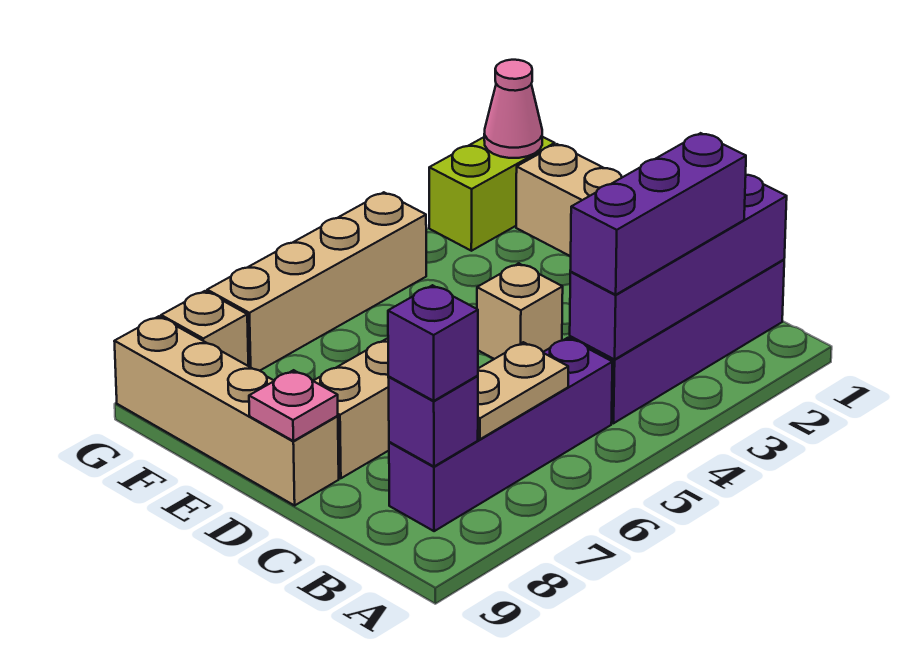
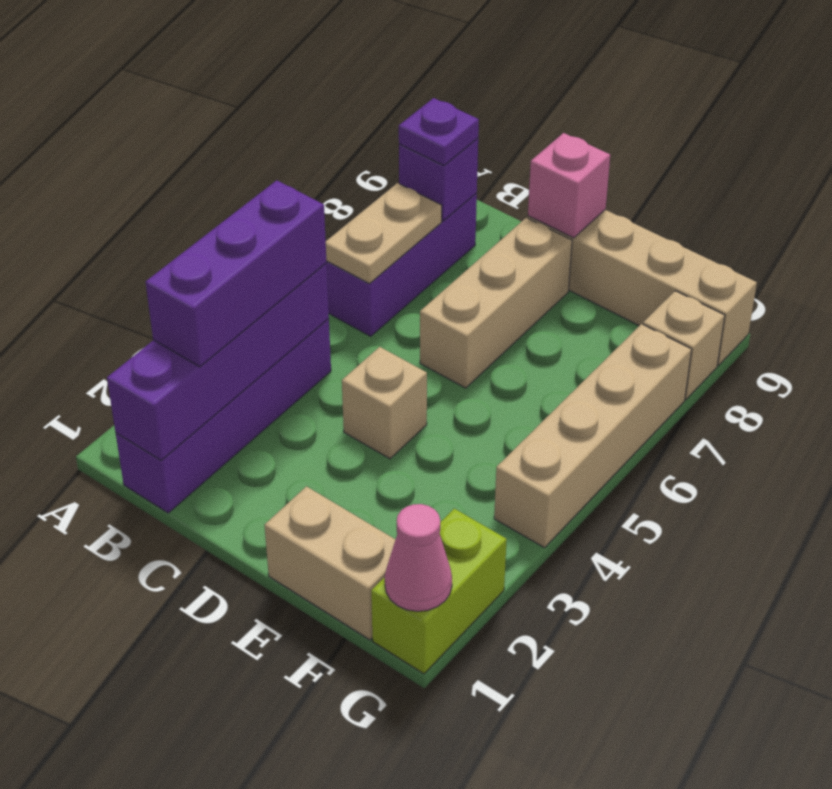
purple 1x4 brick [389,338,612,531] -> purple 1x3 brick [326,194,477,336]
purple 1x1 brick [388,285,478,401] -> purple 1x1 plate [399,98,479,166]
pink 1x1 plate [249,370,338,441] -> pink 1x1 brick [528,133,610,238]

